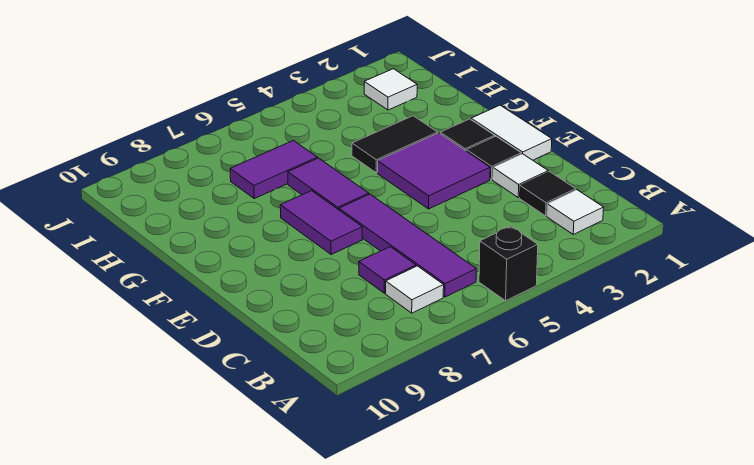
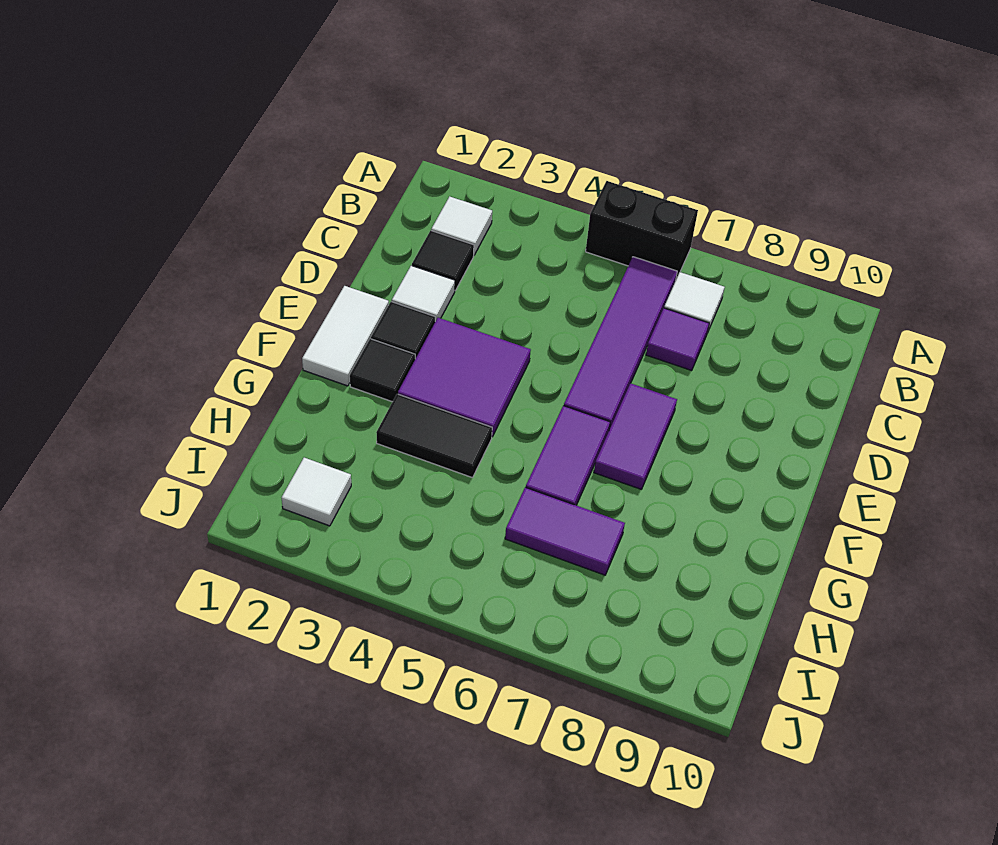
black 1x1 brick [479,226,538,301] -> black 1x2 brick [586,181,698,279]

